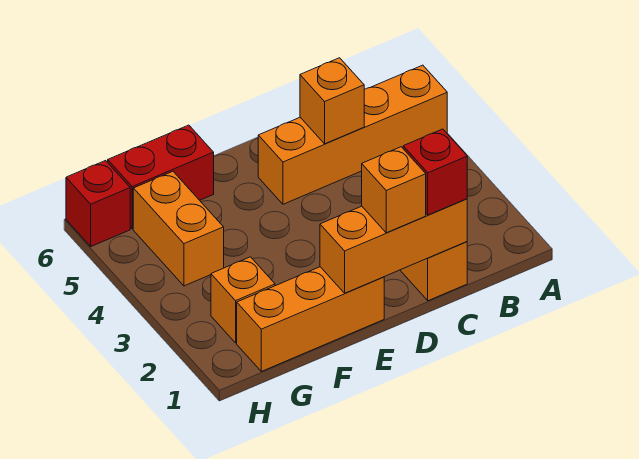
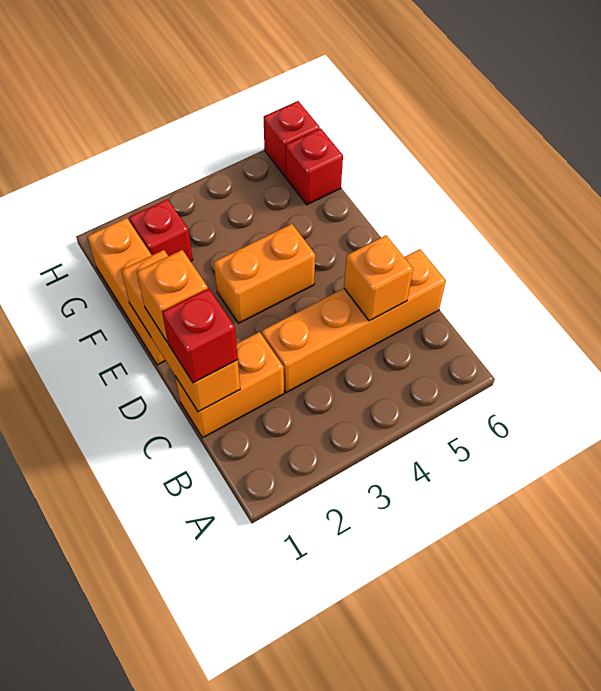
orange 1x4 brick [258,65,447,204] -> orange 1x4 brick turned to [262,249,446,393]
red 1x2 brick [108,125,214,229] -> red 1x1 brick [286,128,343,205]
orange 1x1 brick [211,257,275,343] -> red 1x1 brick [129,199,193,261]
orange 1x2 brick [133,171,224,286] -> orange 1x2 brick moved to [214,224,315,323]

